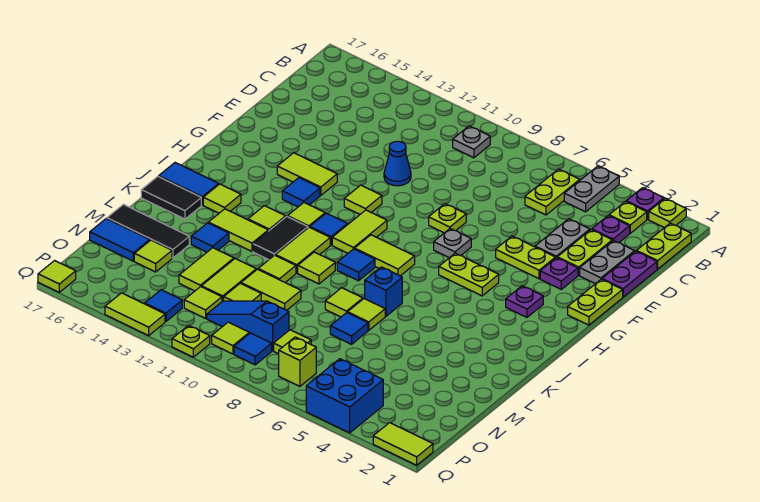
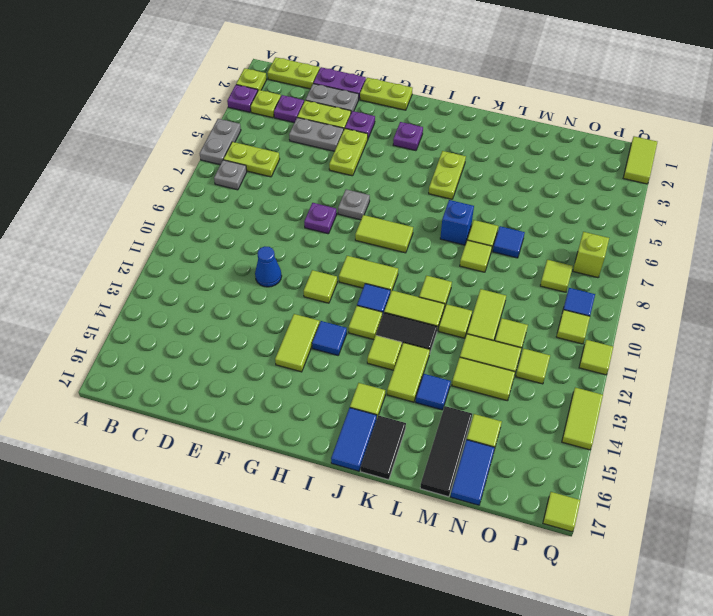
grey 1x2 plate [564,166,619,212] -> grey 1x2 plate turned to [200,119,241,165]
grey 1x1 plate [453,126,490,158] -> grey 1x1 plate moved to [214,160,247,190]
lime 1x1 plate [429,204,466,233] -> purple 1x1 plate [304,203,337,234]
lime 1x2 plate [439,253,499,296] -> lime 1x2 plate moved to [429,151,466,199]
lime 1x2 tile [355,235,415,276] -> lime 1x2 tile turned to [355,215,413,253]
blue 1x1 tile [337,249,375,281] -> none
blue 1x3 slope [207,301,289,351] -> none
blue 2x2 brick [306,359,383,433] -> none
blue 1x1 tile [145,290,182,322] -> none
lime 1x1 plate [172,325,210,357] -> lime 1x1 tile [579,340,613,375]

